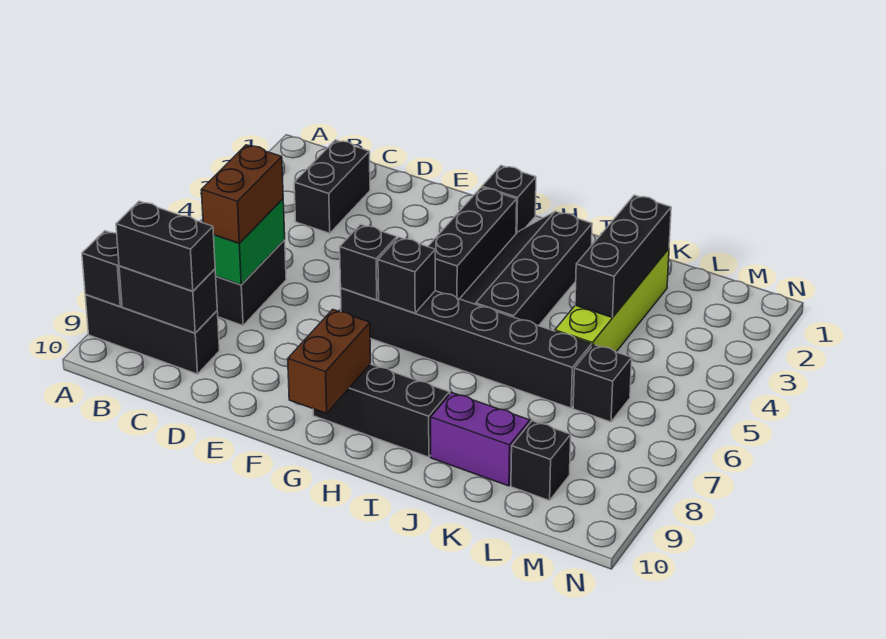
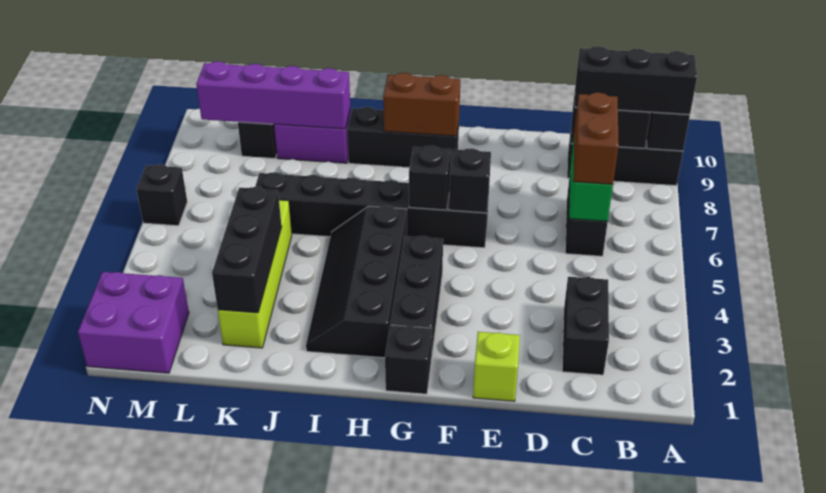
black 1x2 brick [116,201,215,291] -> black 1x3 brick [575,46,697,115]
none -> lime 1x1 brick [473,332,520,401]
brown 1x2 brick [288,309,371,413] -> brown 1x2 brick turned to [383,73,460,136]
black 2x4 slope [460,211,592,326] -> black 2x4 slope turned to [306,206,407,358]
none -> purple 1x4 brick [196,61,350,129]
black 1x1 brick [573,345,632,422] -> black 1x1 brick moved to [136,164,187,226]
none -> purple 2x2 brick [78,272,189,373]

